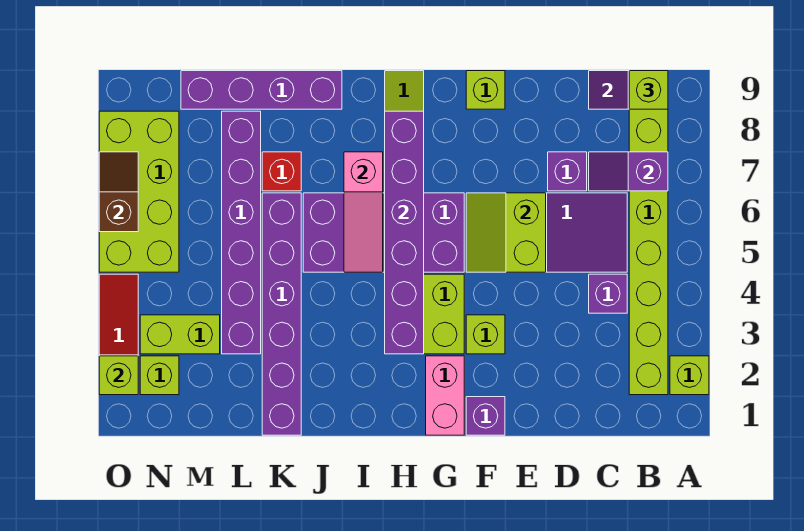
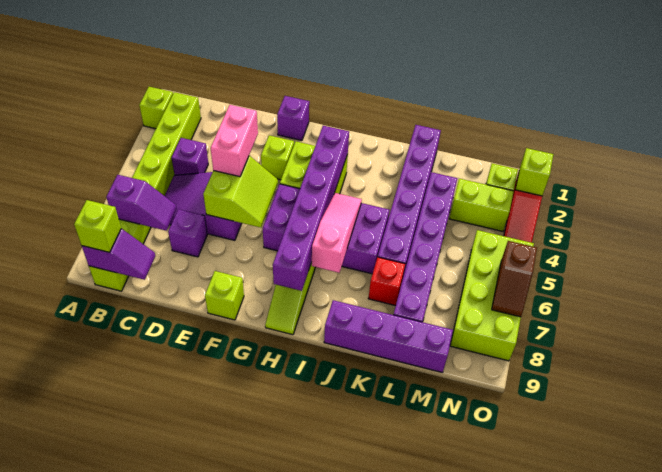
pink 1x2 brick [426,356,464,435] -> pink 1x2 brick moved to [211,105,258,177]

